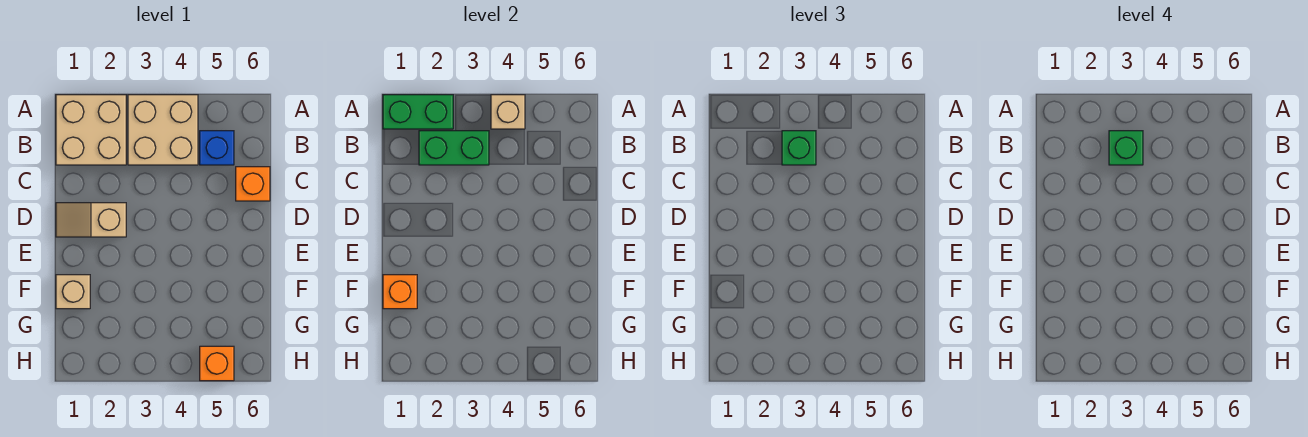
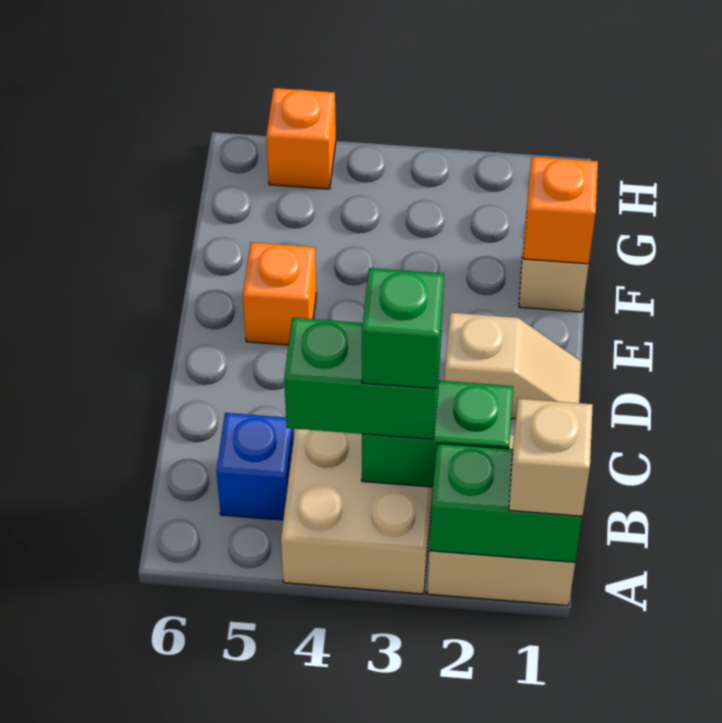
tan 1x1 brick [491,95,525,129] -> tan 1x1 brick moved to [509,399,593,516]
green 1x1 brick [782,131,816,165] -> green 1x2 brick [284,318,441,439]
orange 1x1 brick [236,167,270,201] -> orange 1x1 brick moved to [243,242,316,345]

